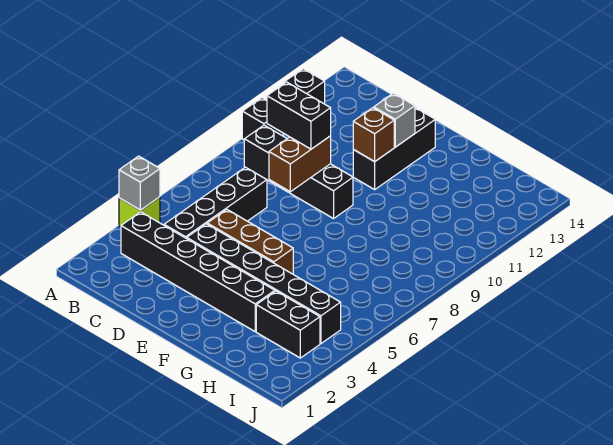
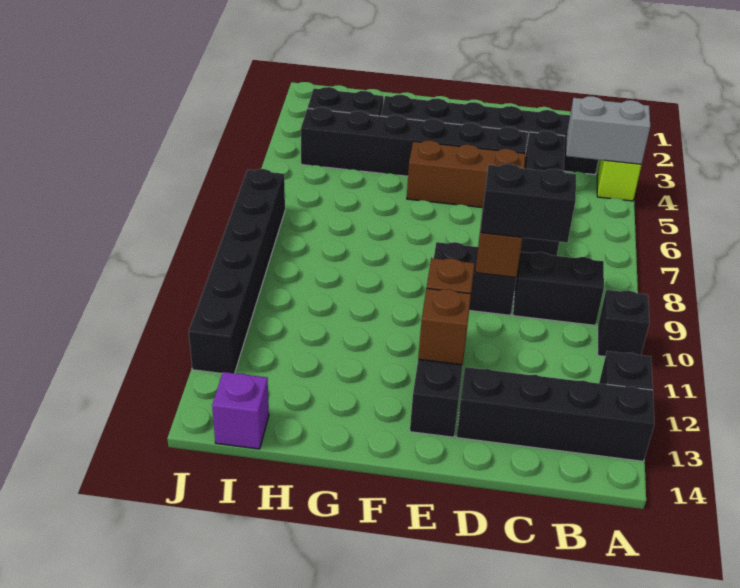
grey 1x1 brick [119,156,160,210] -> grey 1x2 brick [566,96,650,164]
none -> black 1x4 brick [457,367,654,461]
grey 1x1 brick [374,93,415,147] -> brown 1x1 brick [418,288,471,365]
none -> purple 1x1 brick [212,372,269,449]
none -> black 1x6 brick [189,169,285,373]

